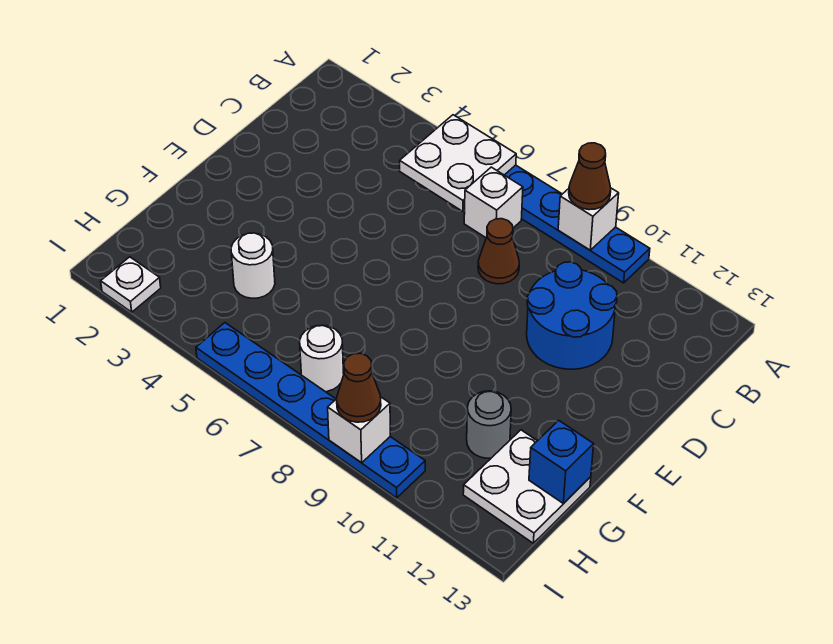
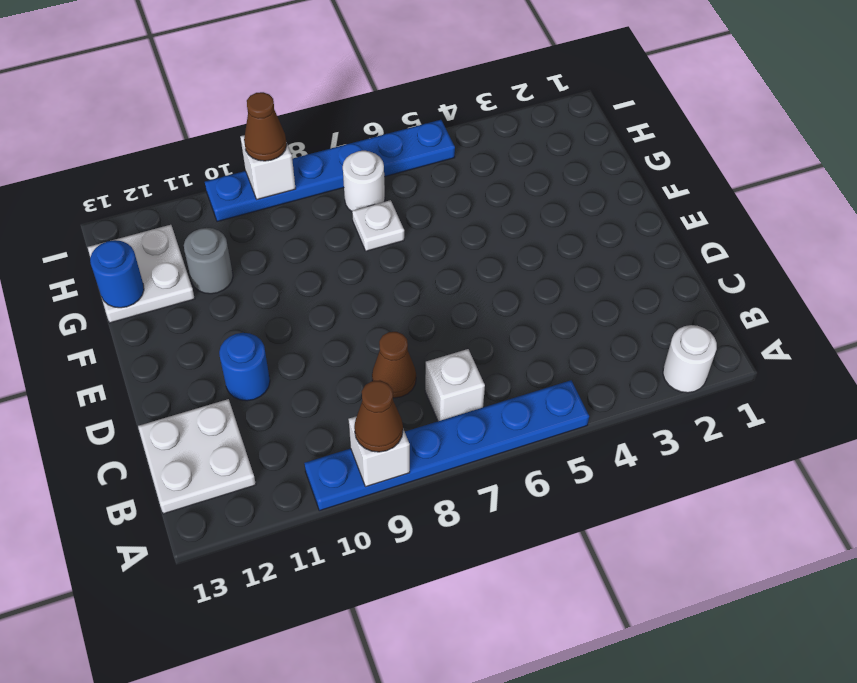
white 2x2 plate [400,115,516,211] -> white 2x2 plate moved to [138,399,256,514]
blue 2x2 round brick [527,262,617,369] -> blue 1x1 round brick [219,333,270,401]
white 1x1 round brick [231,233,275,298] -> white 1x1 round brick moved to [663,325,717,393]
blue 1x1 brick [529,421,594,504] -> blue 1x1 round brick [90,240,144,308]
white 1x1 plate [101,257,161,312] -> white 1x1 plate moved to [352,200,404,251]

